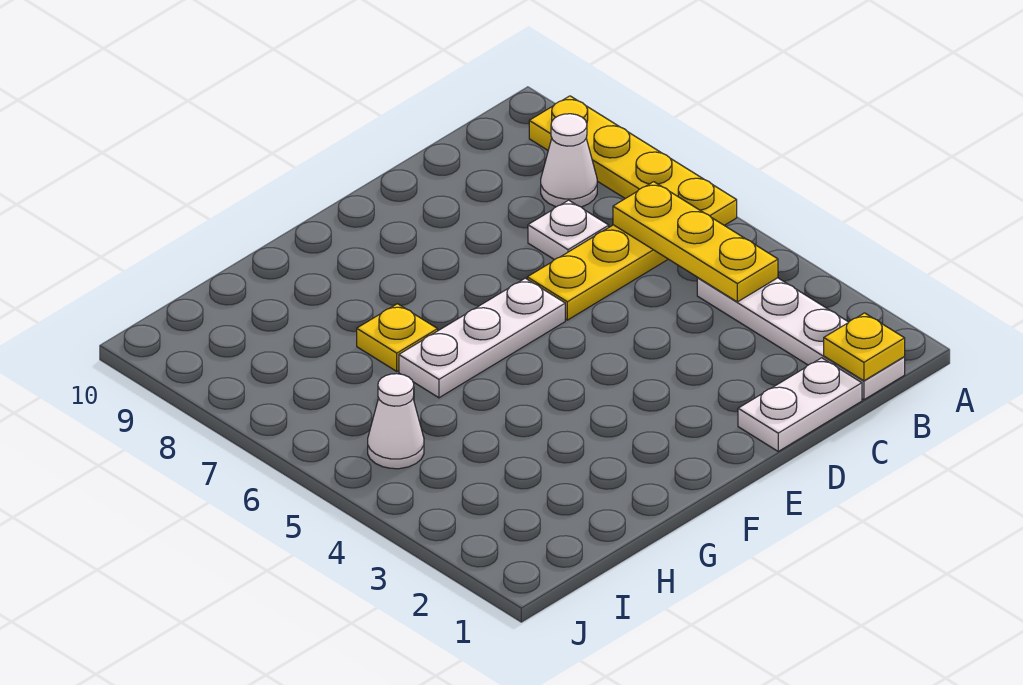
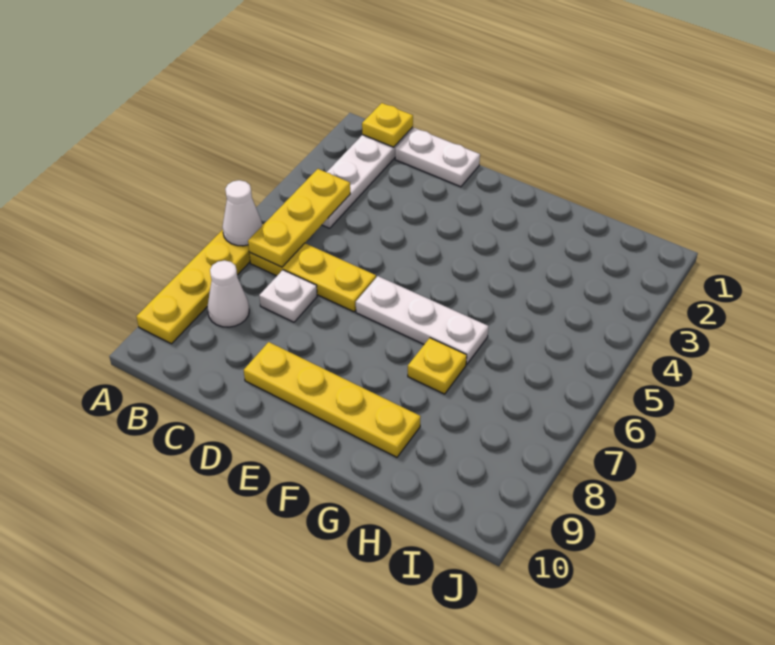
none -> yellow 1x4 plate [244,342,421,457]
white 1x1 cone [368,374,424,469] -> white 1x1 cone moved to [223,180,262,246]

